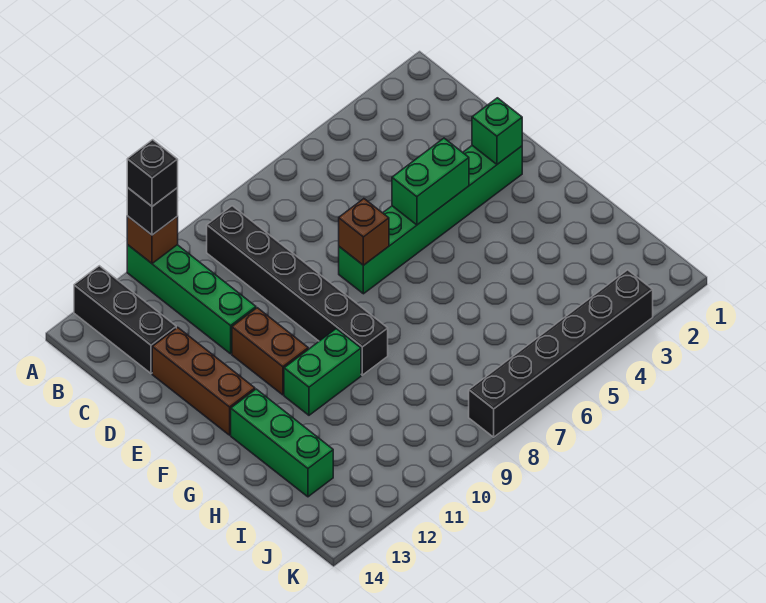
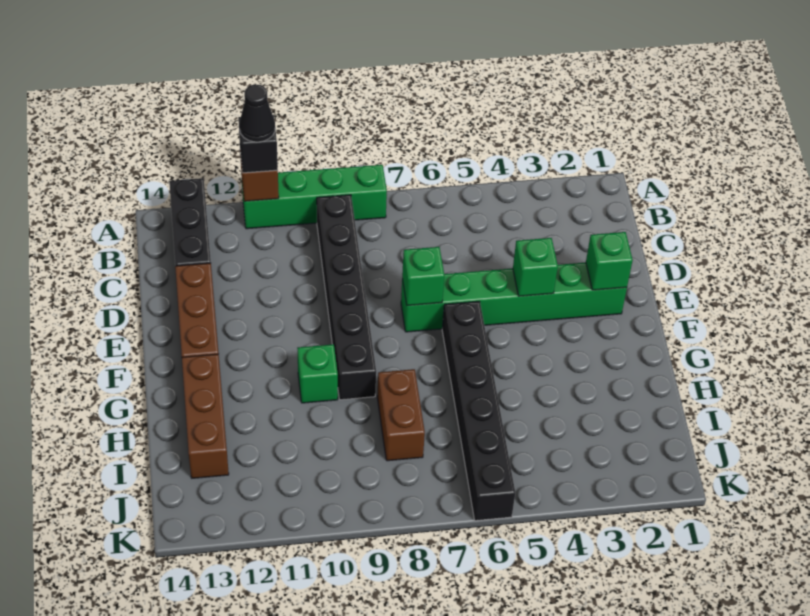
green 1x4 brick [127,245,256,354] -> green 1x4 brick turned to [242,165,387,229]
black 1x1 brick [127,140,178,206] -> black 1x1 cone [239,84,275,142]
green 1x2 brick [392,138,469,225] -> green 1x1 brick [513,238,558,296]
brown 1x1 brick [339,199,389,265] -> green 1x1 brick [402,247,444,306]
brown 1x2 brick [232,308,308,395] -> brown 1x2 brick moved to [377,369,425,461]
green 1x2 brick [284,329,361,415] -> green 1x1 brick [297,344,338,403]
green 1x3 brick [231,389,333,497] -> brown 1x3 brick [182,354,229,478]
black 1x6 brick [469,270,653,437] -> black 1x6 brick turned to [442,301,515,521]

